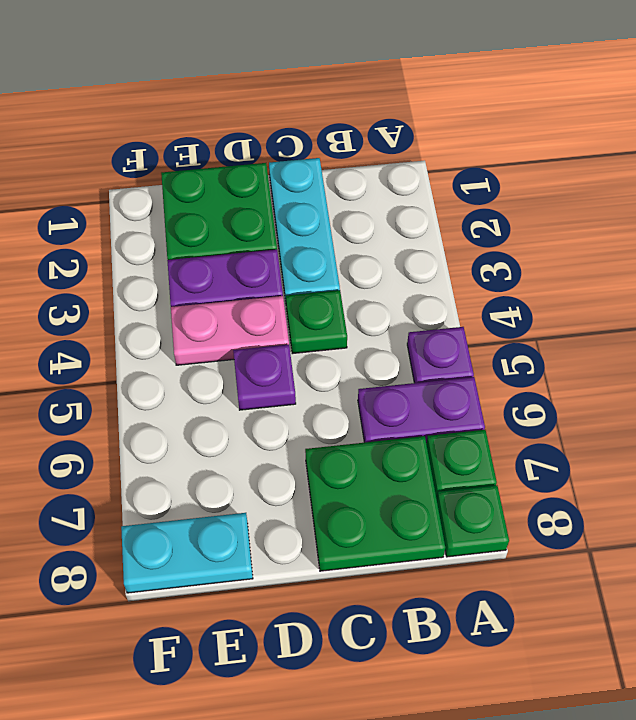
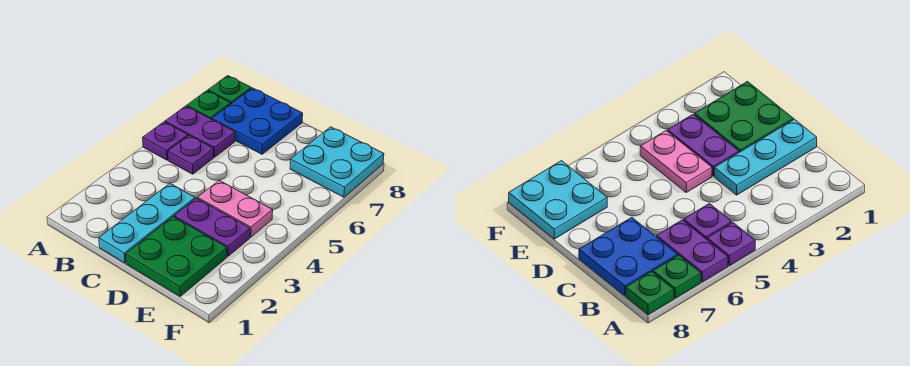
green 2x2 plate [305,436,445,571] -> blue 2x2 plate [212,88,303,154]
green 1x1 plate [286,290,347,354] -> none
purple 1x1 plate [233,345,296,410] -> purple 1x1 plate moved to [168,135,214,174]
cyan 1x2 plate [121,513,253,593] -> cyan 2x2 plate [290,127,384,197]

